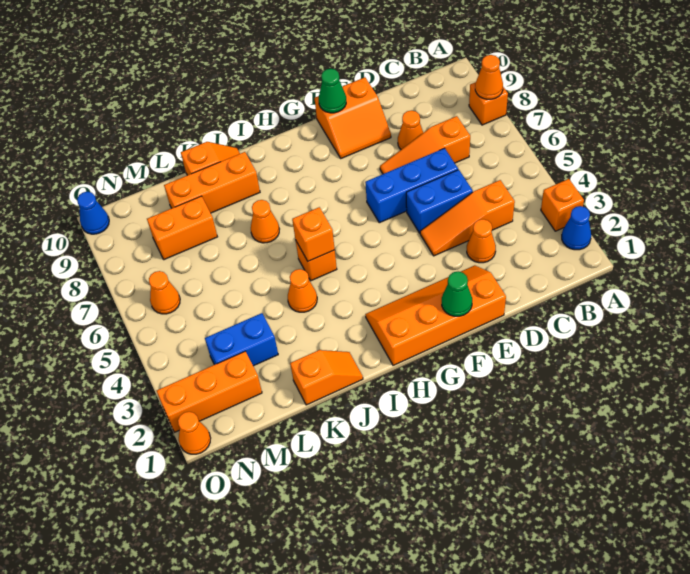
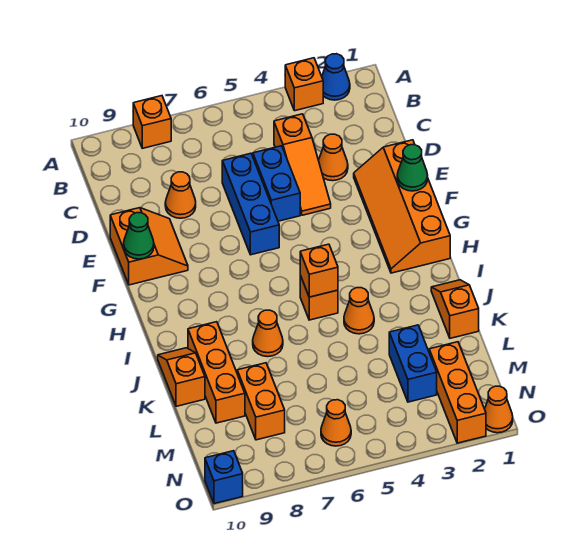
orange 1x1 cone [475,55,503,99] -> none
orange 1x3 slope [380,116,470,174] -> none
blue 1x1 cone [77,192,109,234] -> blue 1x1 brick [205,451,243,504]

